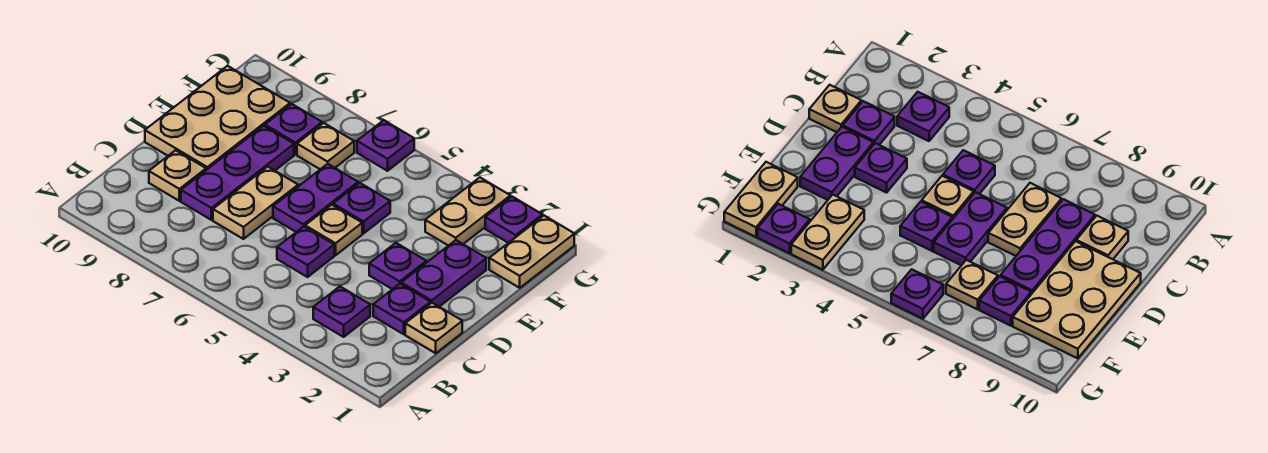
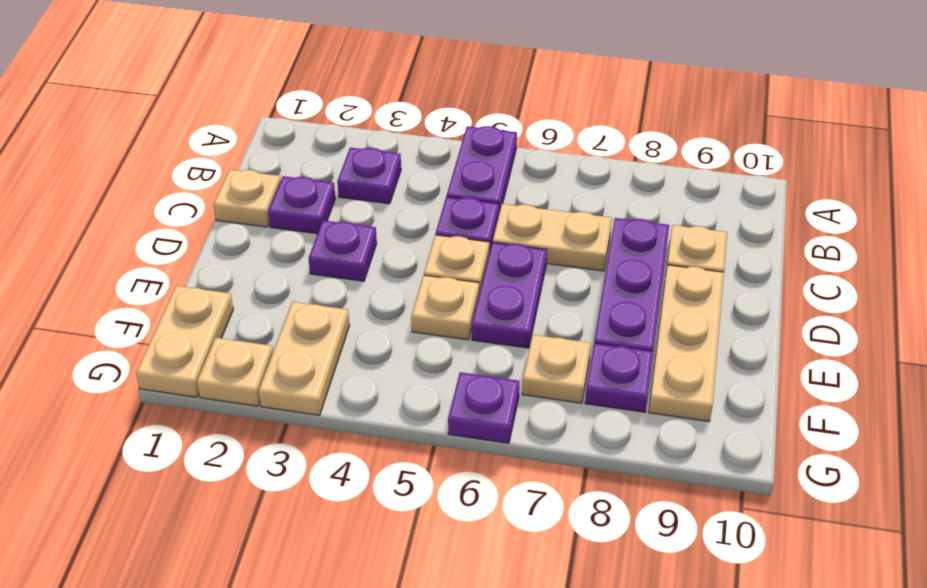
tan 1x2 plate [213,167,298,239] -> tan 1x2 plate turned to [493,204,612,271]
purple 1x2 plate [401,240,486,307] -> purple 1x2 plate moved to [447,126,517,213]
tan 2x3 plate [145,66,290,170] -> tan 1x3 plate [649,265,724,421]
purple 1x1 plate [333,183,390,233] -> tan 1x1 plate [411,275,479,340]
purple 1x1 plate [485,197,542,243] -> tan 1x1 plate [197,338,273,406]

